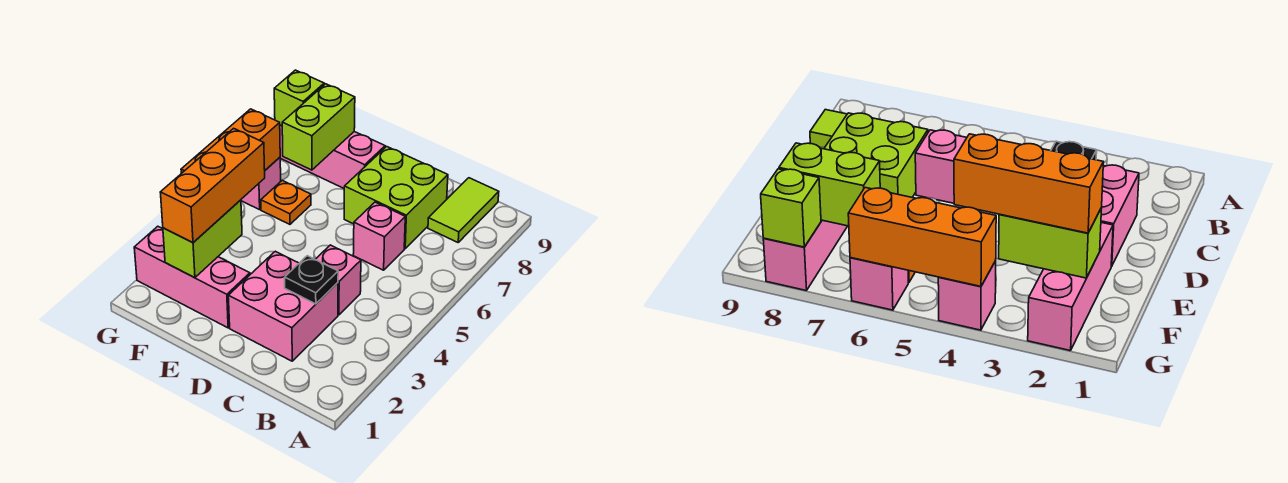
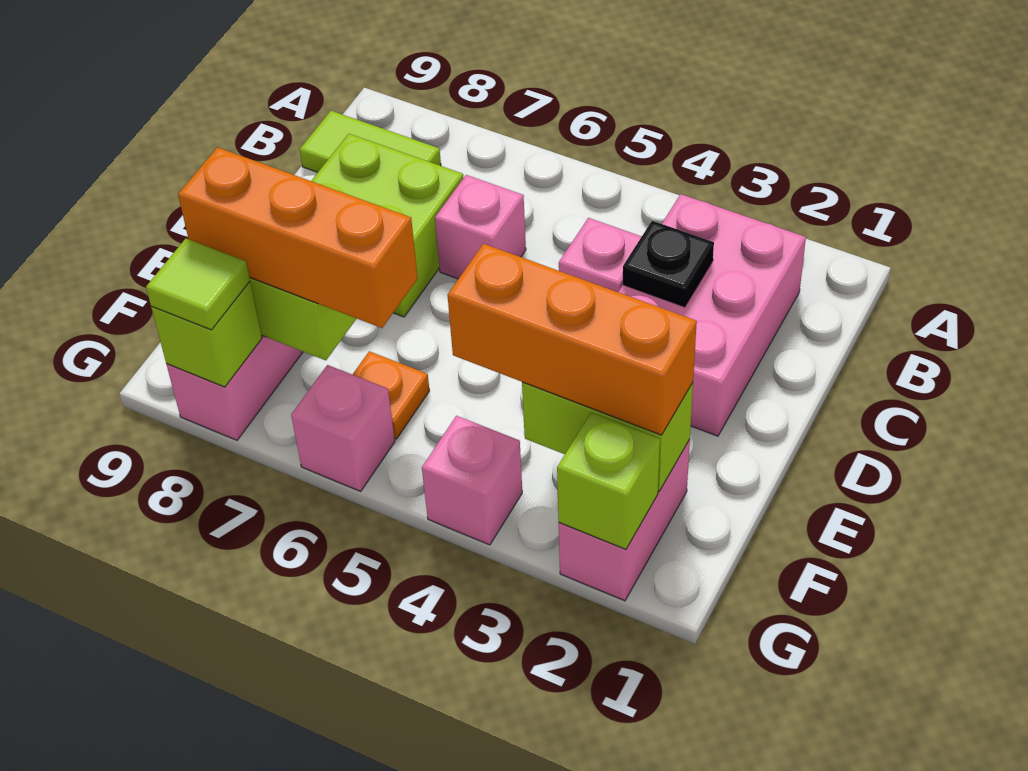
pink 2x2 brick [228,251,338,361] -> pink 2x3 brick [619,194,806,436]
pink 1x3 brick [134,226,250,328] -> pink 1x2 brick [559,439,690,601]
none -> lime 1x1 brick [557,412,660,549]
orange 1x3 brick [181,109,280,173] -> orange 1x3 brick moved to [178,147,418,328]
none -> lime 1x1 tile [146,239,250,330]

